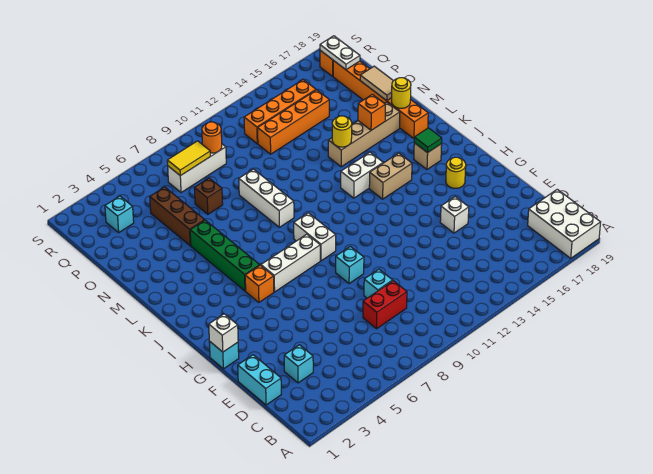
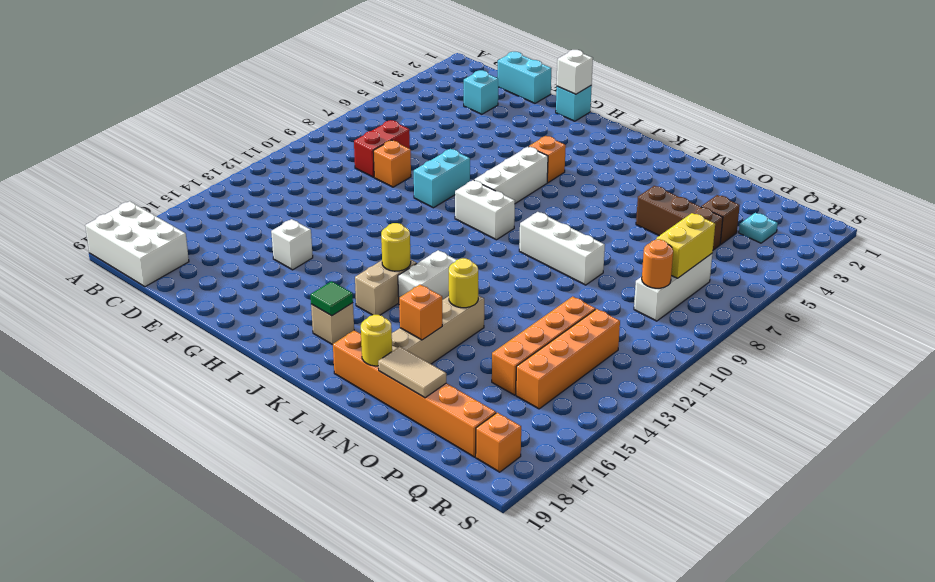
cyan 1x1 brick [364,269,393,298] -> orange 1x1 brick [373,140,411,187]
cyan 1x1 brick [336,246,364,284] -> cyan 1x2 brick [414,149,470,208]
yellow 1x1 round brick [446,157,466,188] -> yellow 1x1 round brick moved to [381,223,411,271]
green 1x4 brick [190,220,260,291] -> none
brown 1x1 brick [194,178,223,214] -> brown 1x1 brick moved to [701,195,740,244]
cyan 1x1 brick [105,196,134,232] -> cyan 1x1 plate [739,213,778,243]
yellow 1x2 tile [167,141,210,176] -> yellow 1x2 brick [656,213,715,278]
white 1x2 plate [320,36,360,70] -> none

